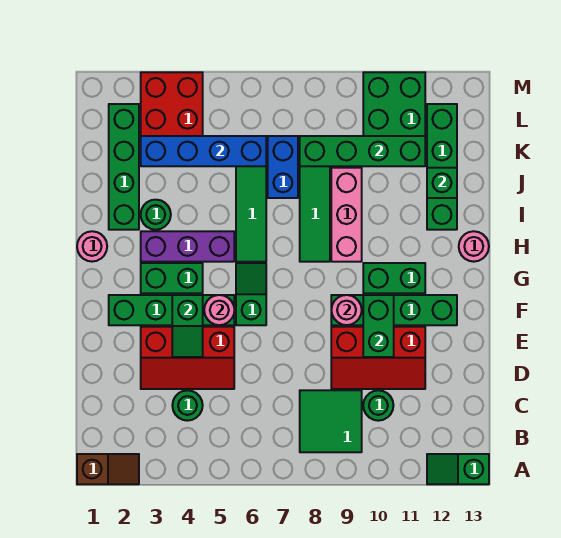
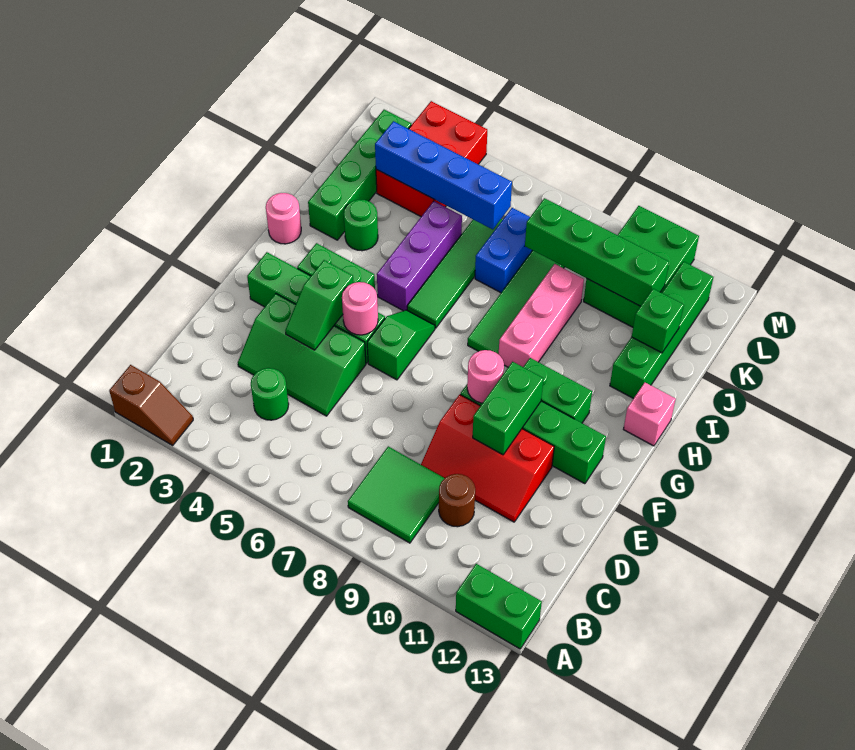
green 1x2 slope [427,454,489,484] -> green 1x2 brick [456,564,542,649]
green 1x1 round brick [363,390,393,421] -> brown 1x1 round brick [439,474,475,527]
red 2x3 slope [141,327,234,389] -> green 2x3 slope [238,294,366,416]
purple 1x3 brick [141,231,234,262] -> purple 1x3 brick turned to [377,201,462,311]
pink 1x1 round brick [459,231,489,262] -> pink 1x1 brick [623,383,676,446]

